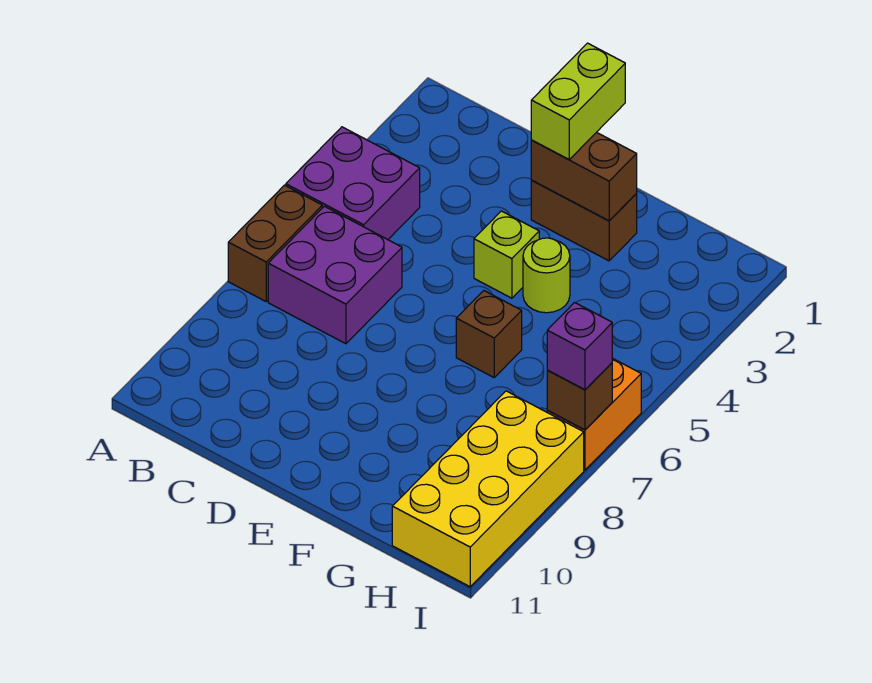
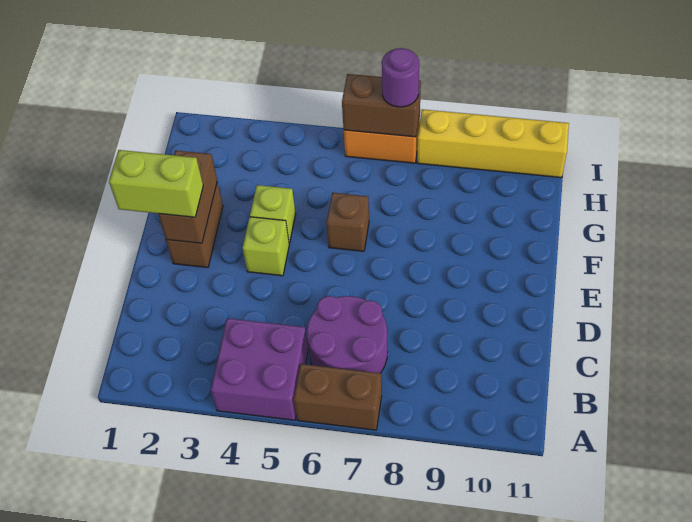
purple 2x2 brick [268,206,402,344] -> purple 2x2 round brick [307,296,387,373]
lime 1x1 round brick [523,238,570,313] -> lime 1x1 brick [250,185,296,243]
yellow 2x4 brick [392,391,584,587] -> yellow 1x4 brick [417,109,569,178]
brown 1x1 brick [547,363,612,430] -> brown 1x2 brick [342,74,421,137]
purple 1x1 brick [547,303,612,390] -> purple 1x1 round brick [382,48,419,107]

